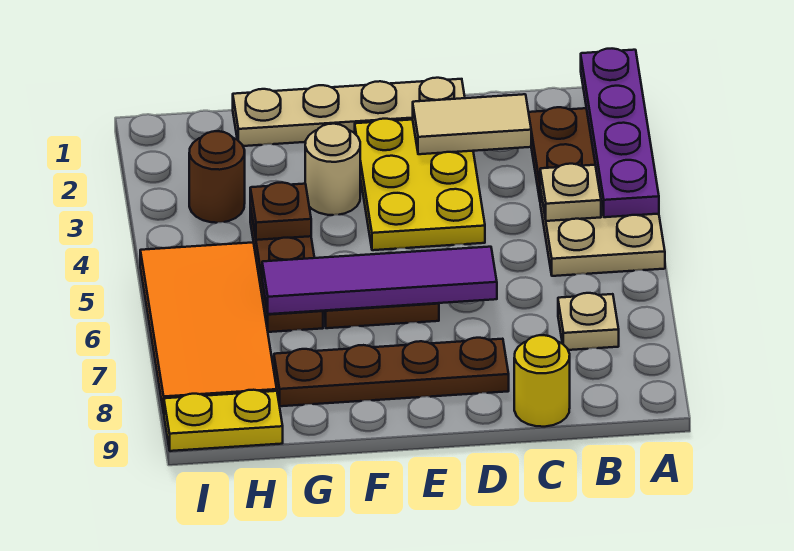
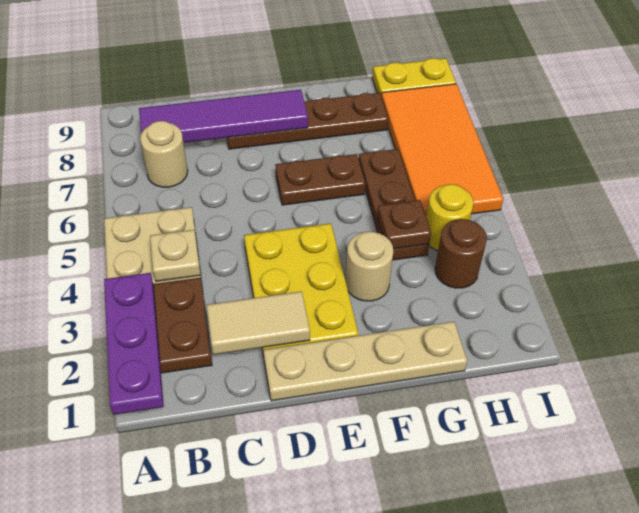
purple 1x4 plate [581,49,659,217] -> purple 1x3 plate [104,273,164,415]
tan 1x1 plate [558,293,619,350] -> tan 1x1 round brick [140,121,188,187]
yellow 1x1 round brick [514,335,570,427] -> yellow 1x1 round brick moved to [426,184,474,251]
purple 1x4 tile [262,247,497,314] -> purple 1x4 tile moved to [139,90,308,143]

